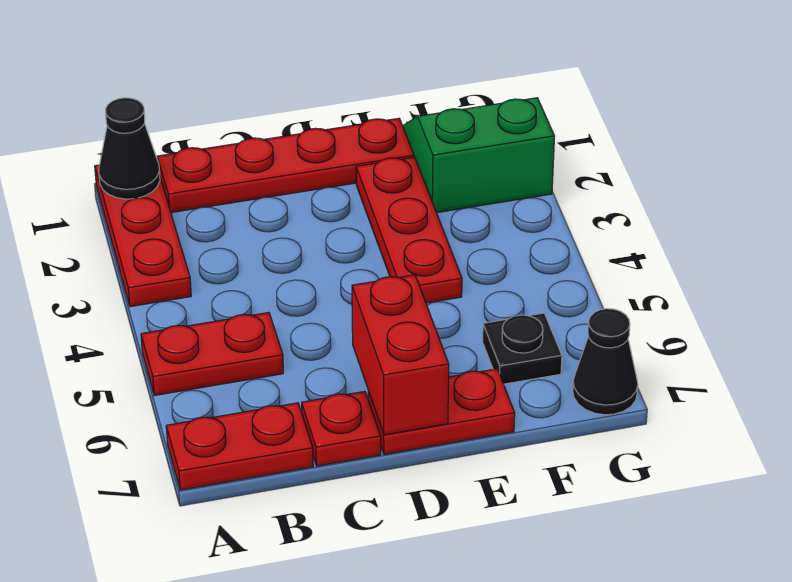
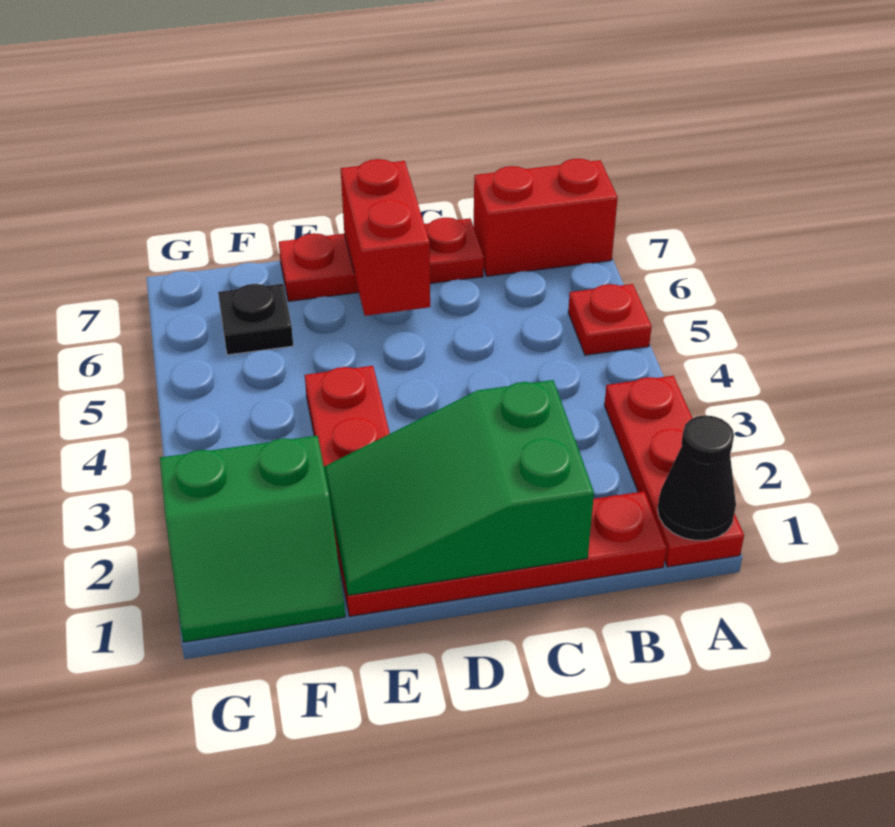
red 1x2 plate [141,313,283,396] -> red 1x1 plate [568,284,652,355]
red 1x2 plate [166,403,313,490] -> red 1x2 brick [474,159,618,276]
none -> green 2x3 slope [324,380,594,595]
black 1x1 cone [573,309,638,415] -> none

